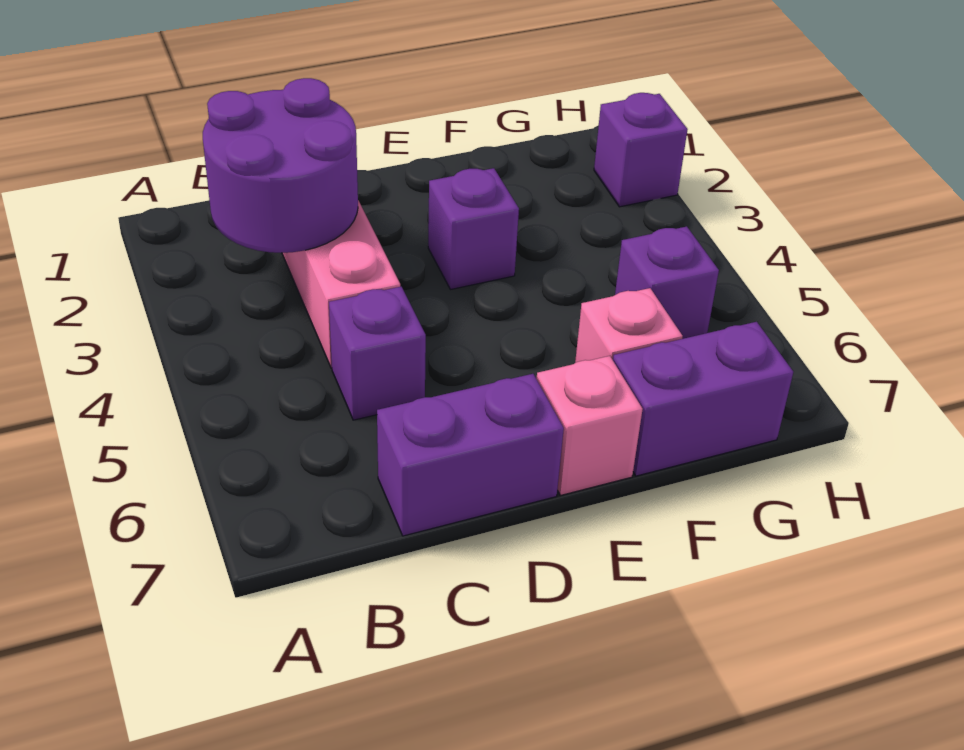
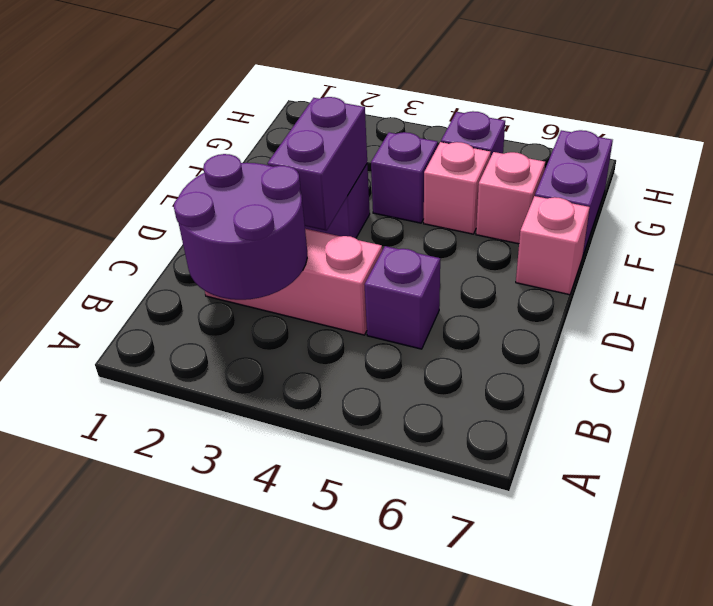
purple 1x2 brick [377,374,564,536] -> purple 1x2 brick moved to [267,97,367,231]
none -> pink 1x1 brick [424,142,491,234]
purple 1x1 brick [594,93,688,207] -> purple 1x1 brick moved to [371,132,438,223]

